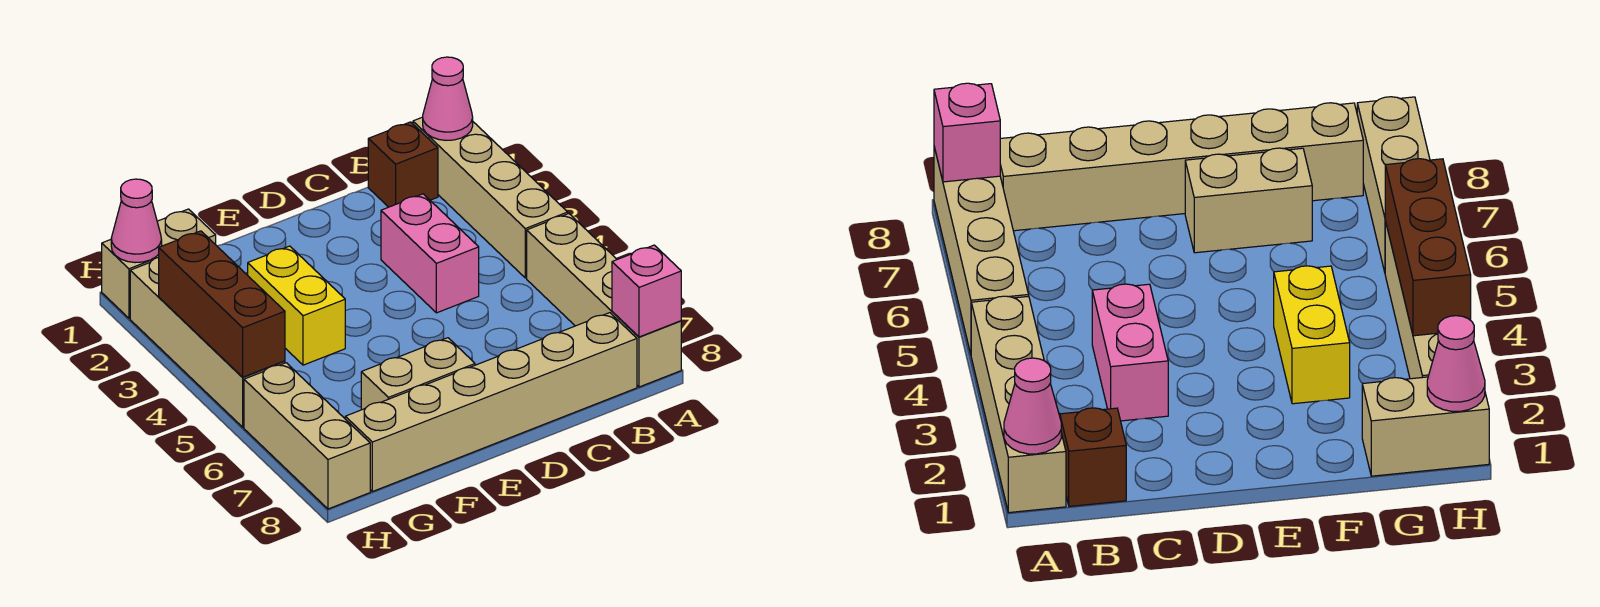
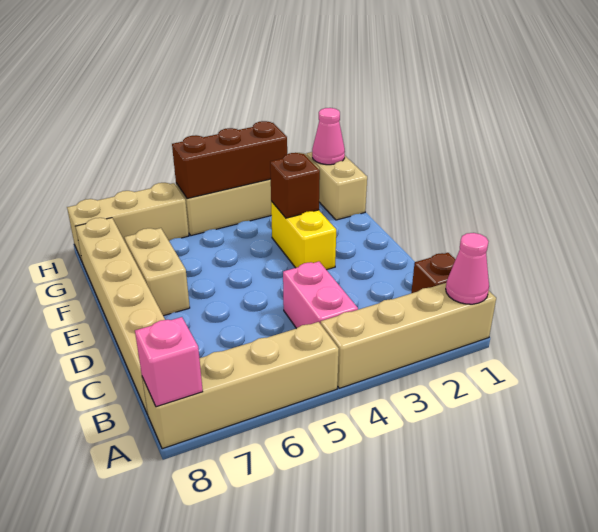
pink 1x2 brick [381,194,479,313] -> pink 1x2 brick turned to [283,262,358,328]
yellow 1x2 brick [248,246,345,365] -> yellow 1x2 brick turned to [271,201,336,270]
none -> brown 1x1 brick [270,153,320,218]

